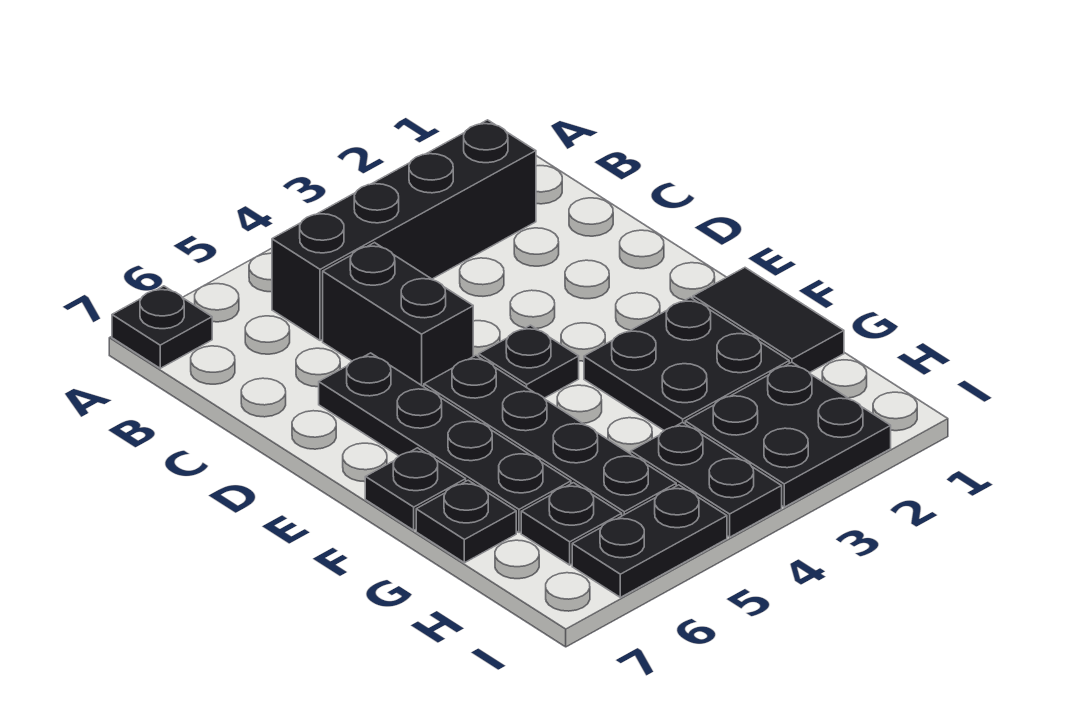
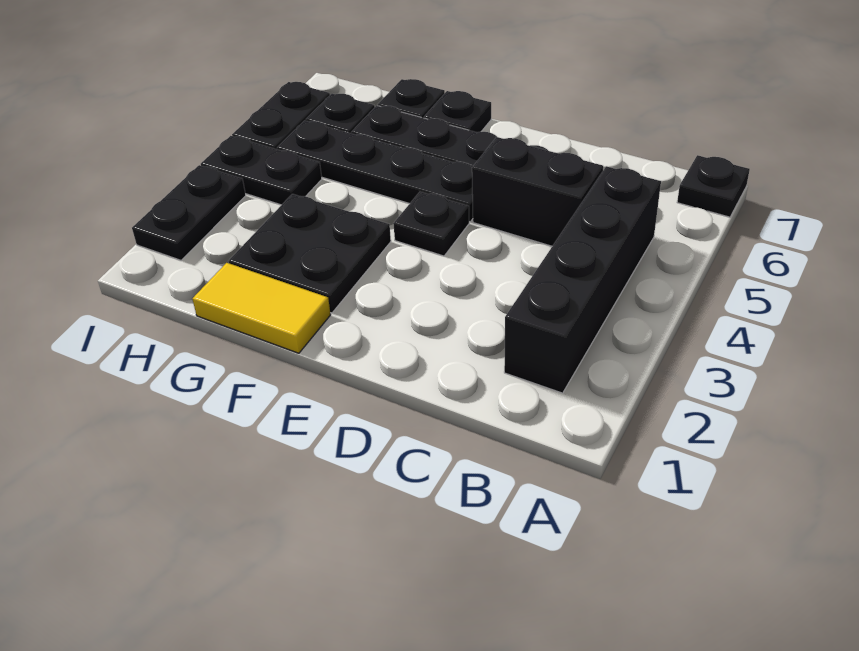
black 1x2 tile [693,268,844,373] -> yellow 1x2 tile [192,263,331,353]
black 2x2 plate [685,362,891,507] -> black 1x2 plate [132,165,246,260]

